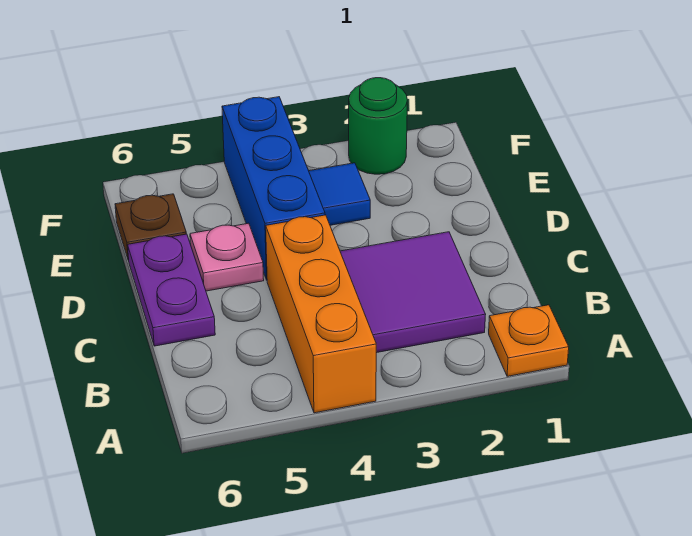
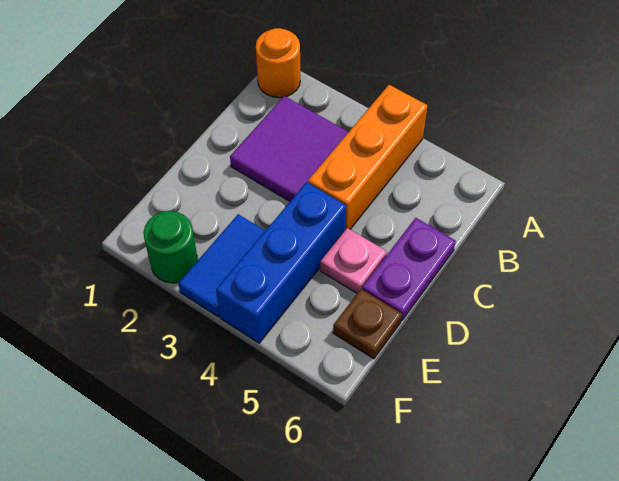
orange 1x1 plate [489,305,569,376] -> orange 1x1 round brick [256,28,300,98]
blue 1x1 tile [309,163,370,225] -> blue 1x2 tile [178,214,265,317]

